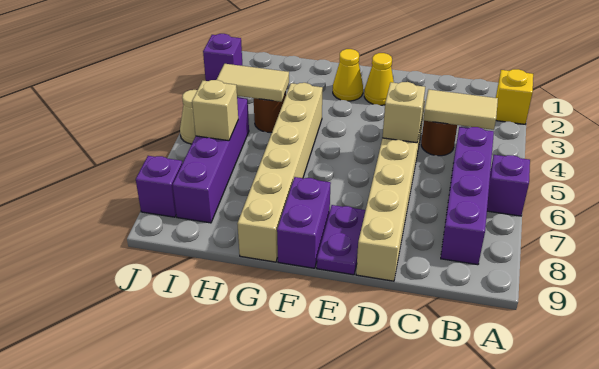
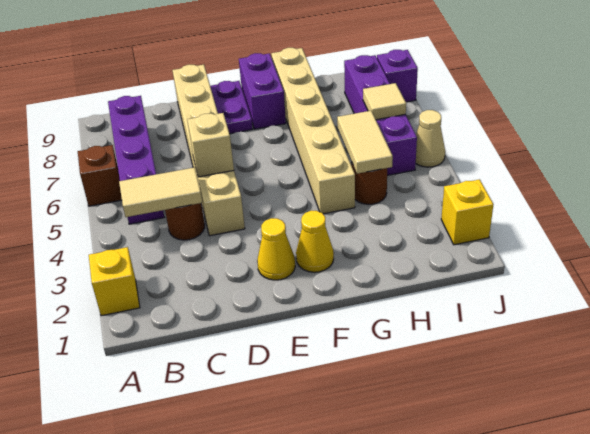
purple 1x1 brick [487,155,530,216] -> brown 1x1 brick [78,145,122,206]
tan 1x2 tile [217,64,289,102] -> tan 1x2 tile turned to [337,111,393,174]
tan 1x1 brick [192,80,238,141] -> tan 1x1 tile [363,83,406,120]
purple 1x1 brick [203,34,242,81] -> yellow 1x1 brick [441,180,493,245]

